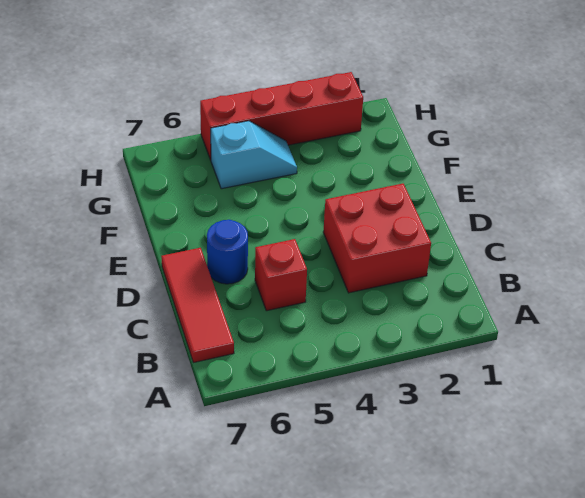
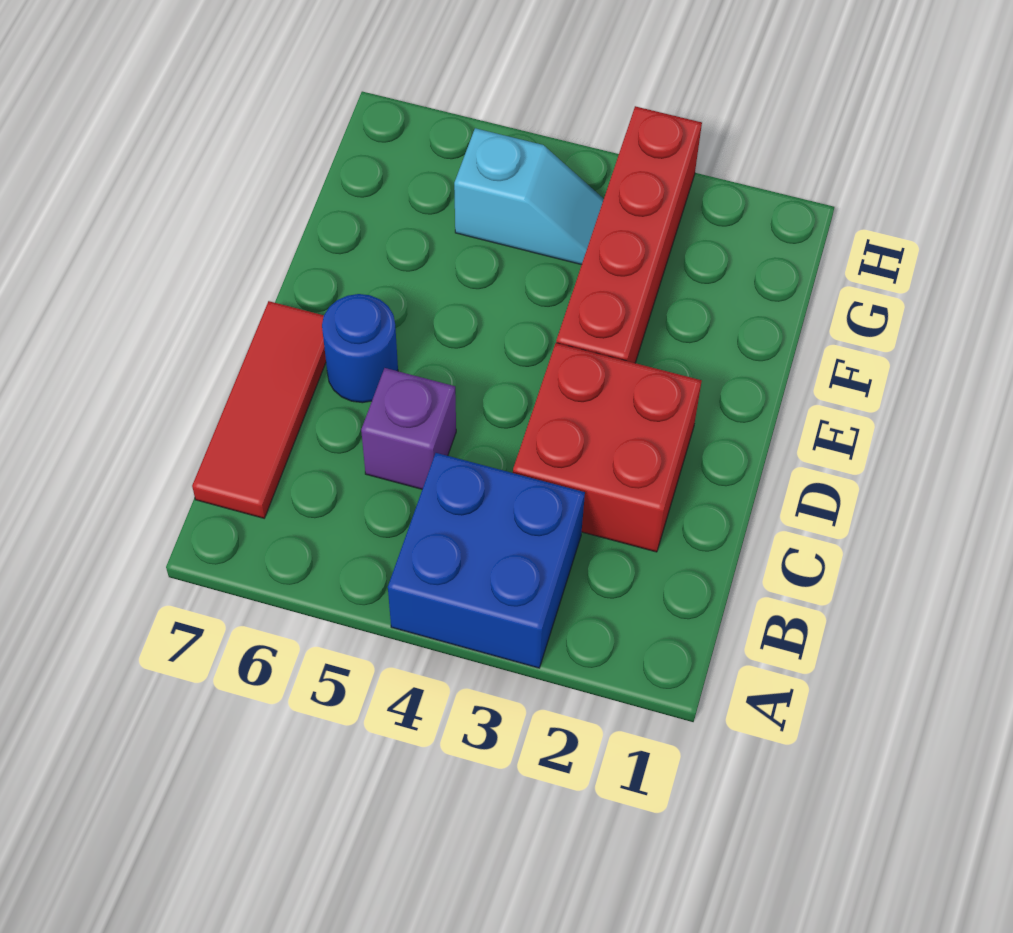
none -> blue 2x2 brick [388,453,585,668]
red 1x1 brick [255,239,307,311] -> purple 1x1 brick [361,368,456,489]
red 1x4 brick [200,72,363,160] -> red 1x4 brick turned to [556,106,702,363]

